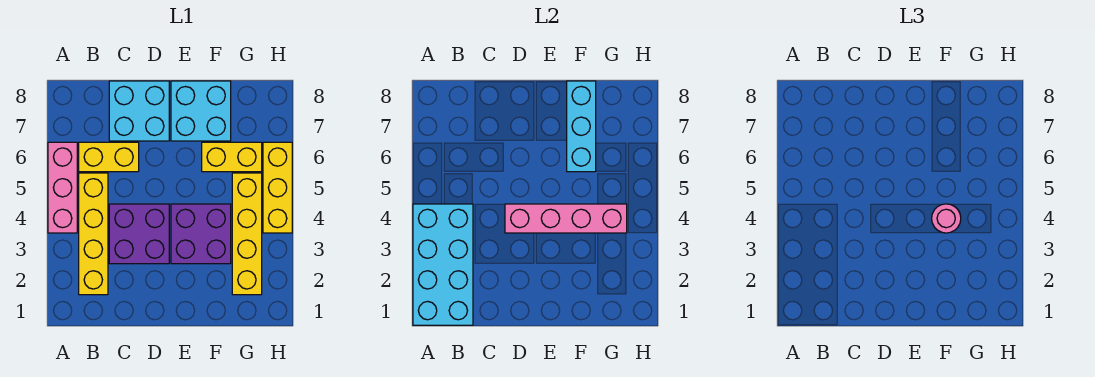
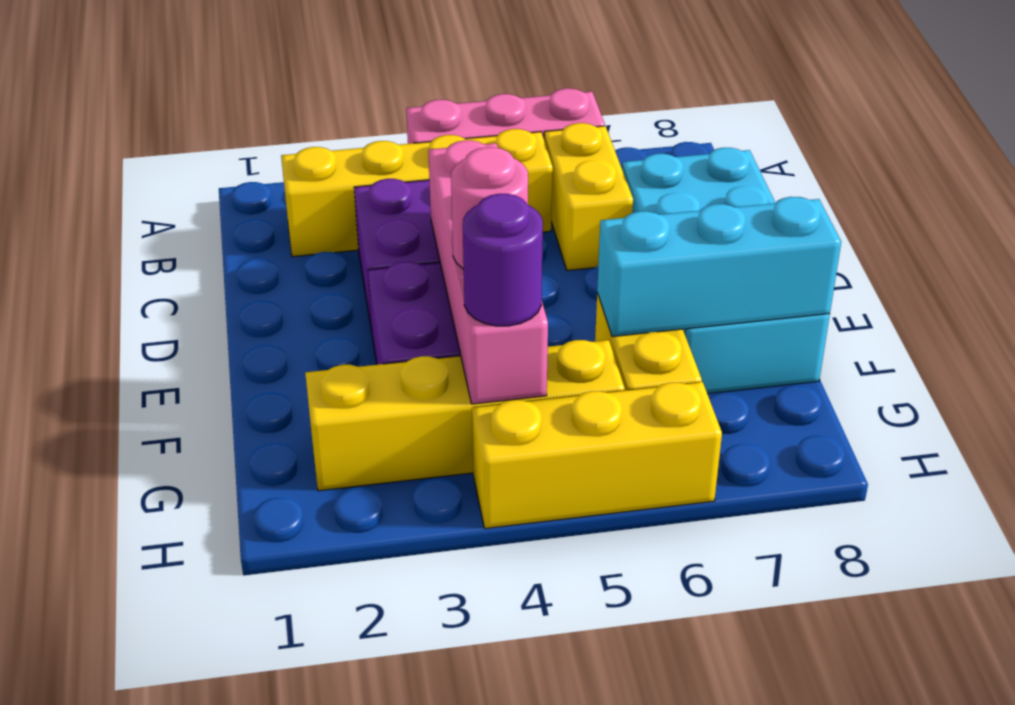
cyan 2x4 brick [413,204,473,325] -> none
none -> purple 1x1 round brick [463,194,543,326]

